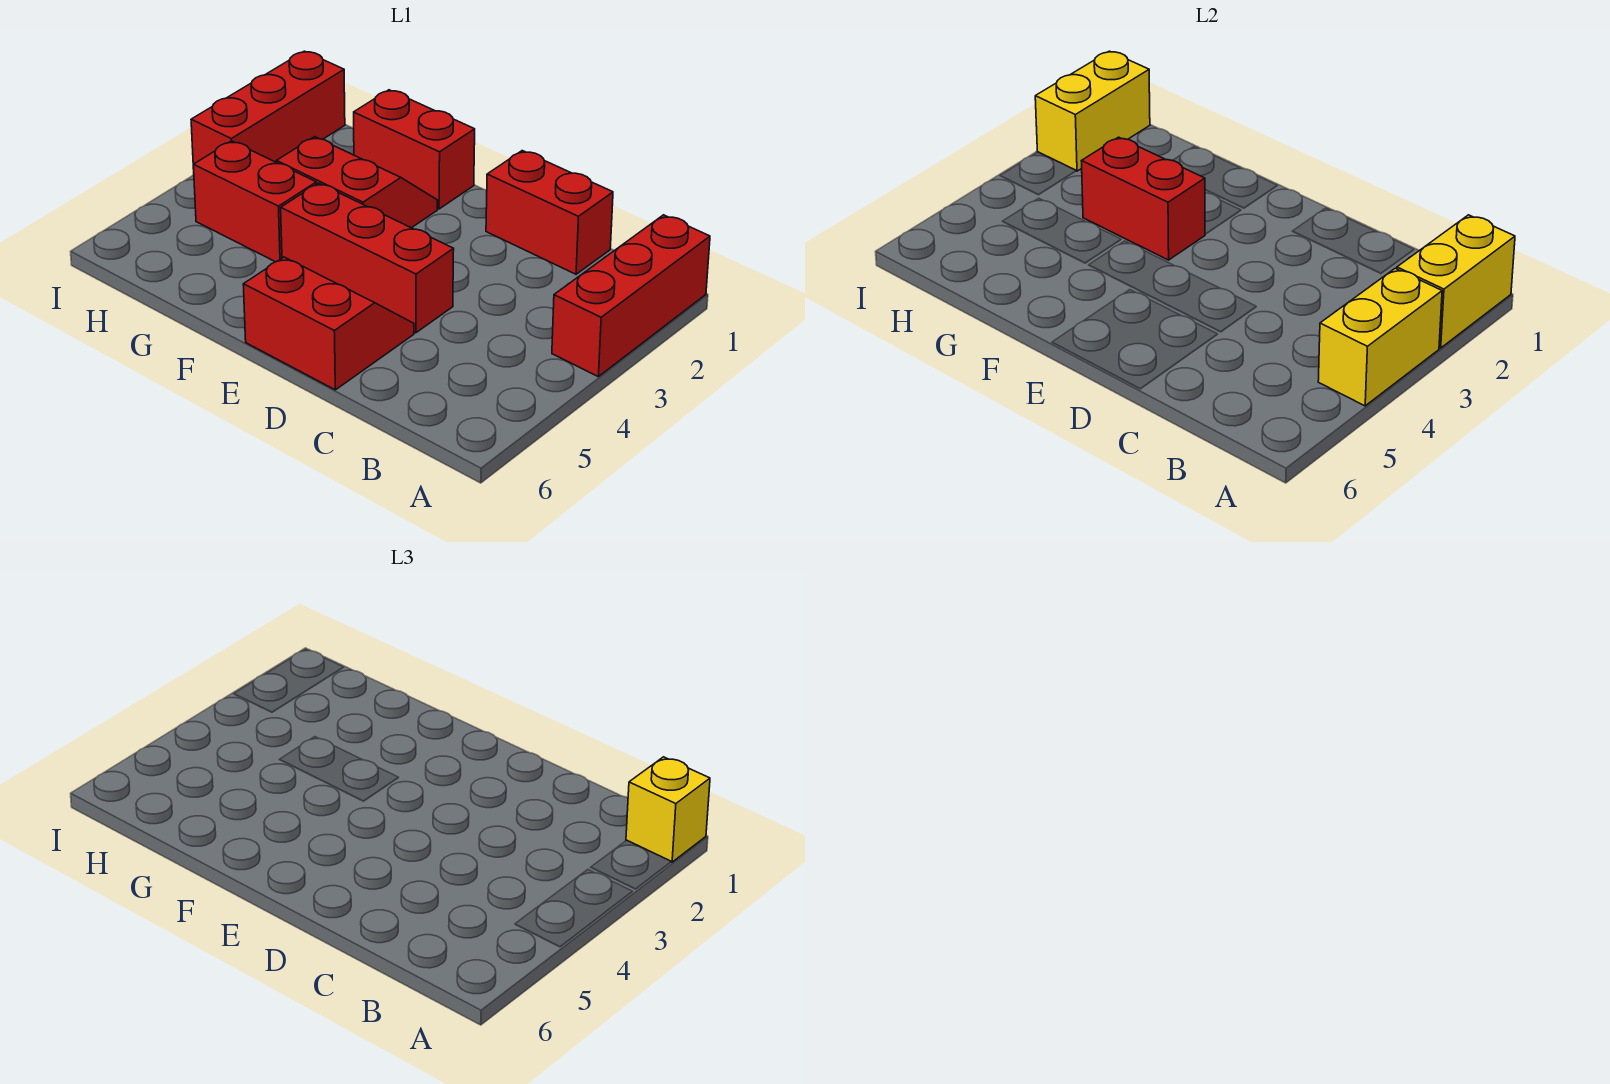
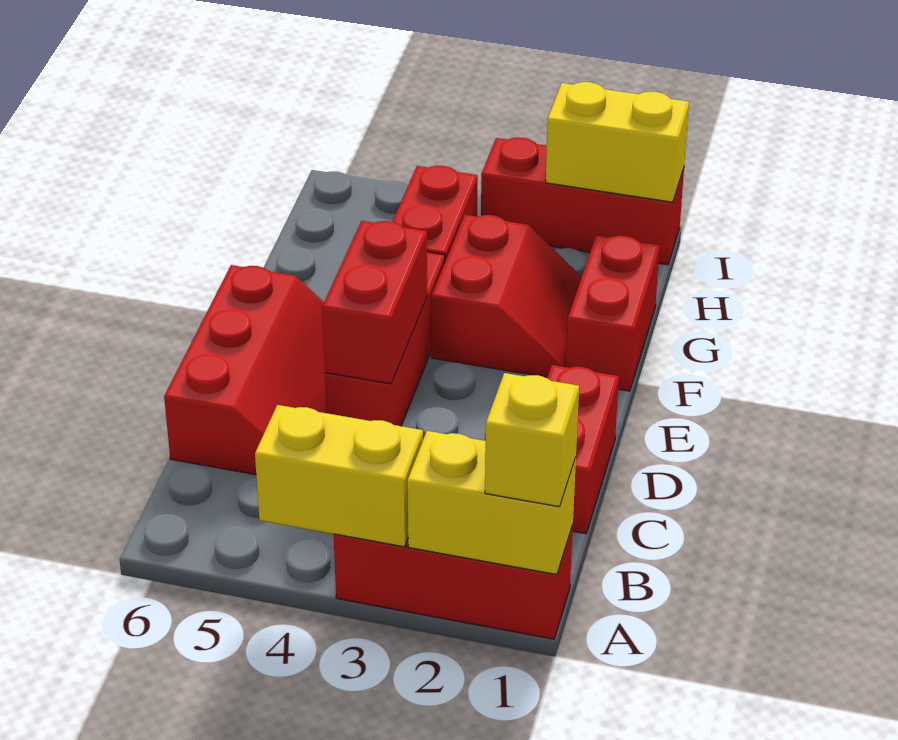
red 2x2 slope [243,257,414,390] -> red 2x3 slope [164,265,327,475]
red 1x2 brick [1082,137,1205,260] -> red 1x2 brick moved to [322,221,427,384]

